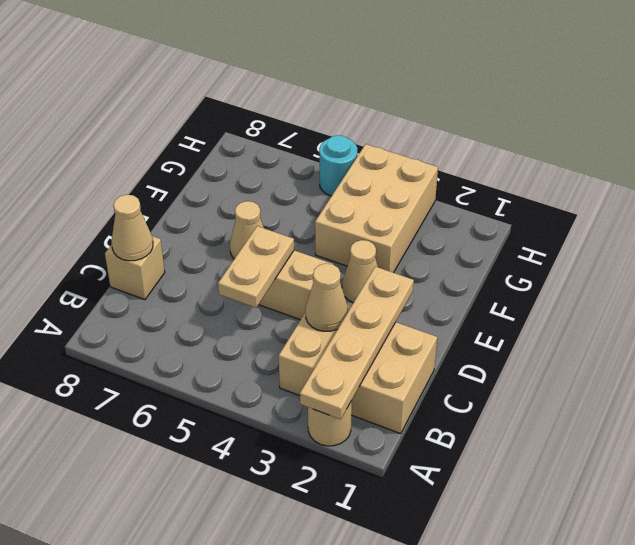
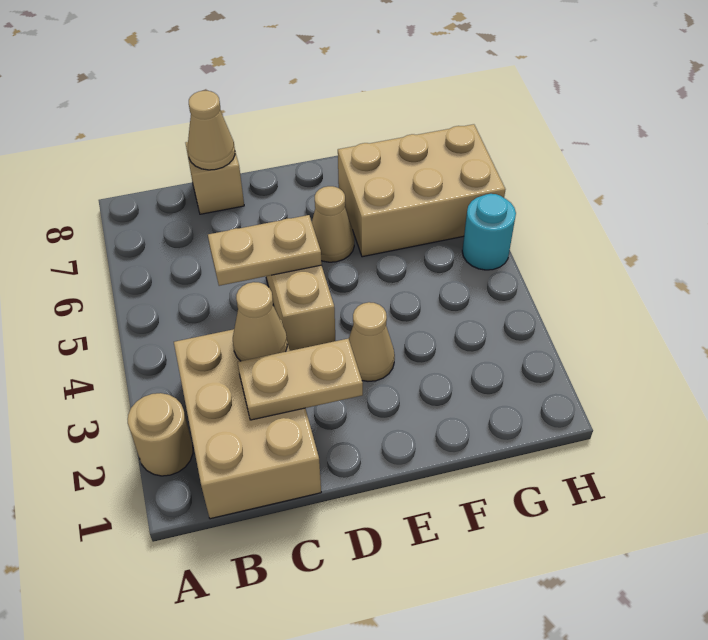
tan 1x4 plate [300,267,414,419] -> tan 1x2 plate [238,338,363,420]
tan 2x3 brick [315,144,438,273] -> tan 2x3 brick moved to [338,124,505,257]

